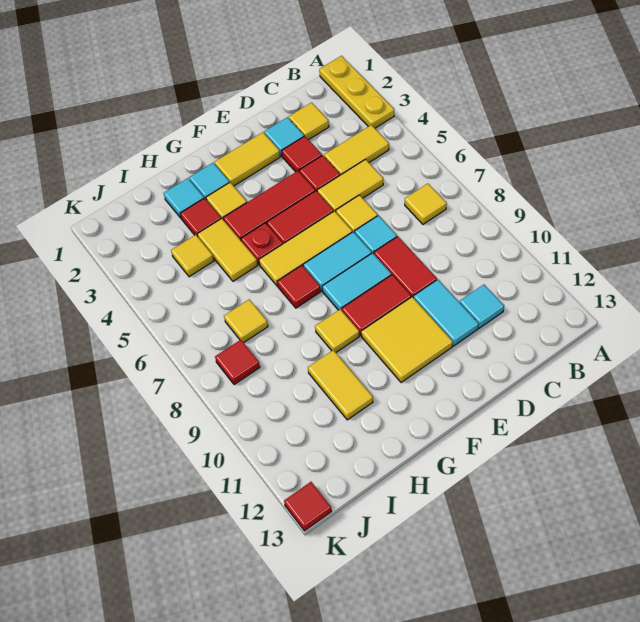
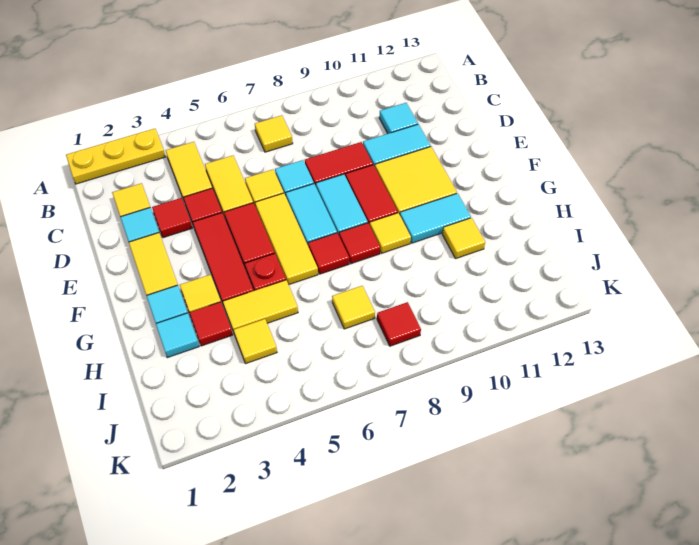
none -> cyan 1x2 tile [400,193,471,243]
yellow 1x2 tile [308,350,373,420] -> yellow 1x1 tile [442,218,485,258]
red 1x1 tile [284,482,332,531] -> red 1x1 tile moved to [339,223,380,264]

